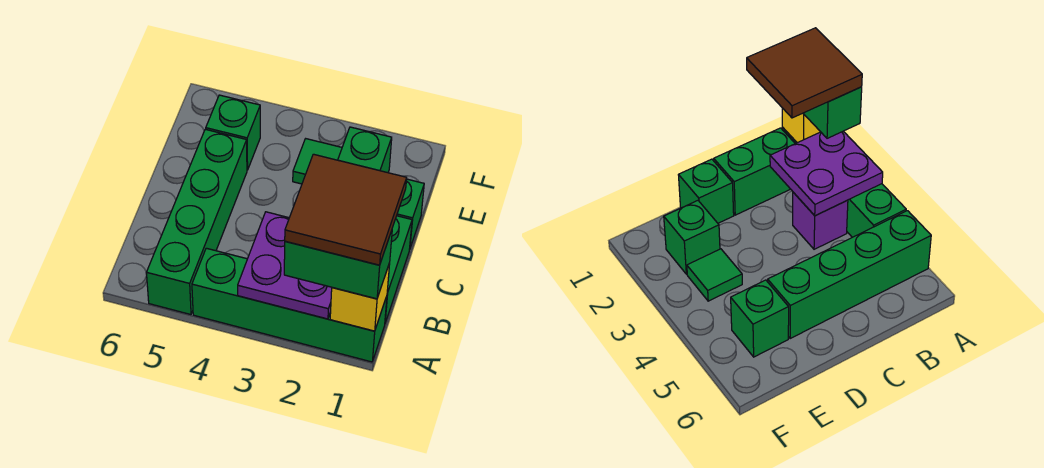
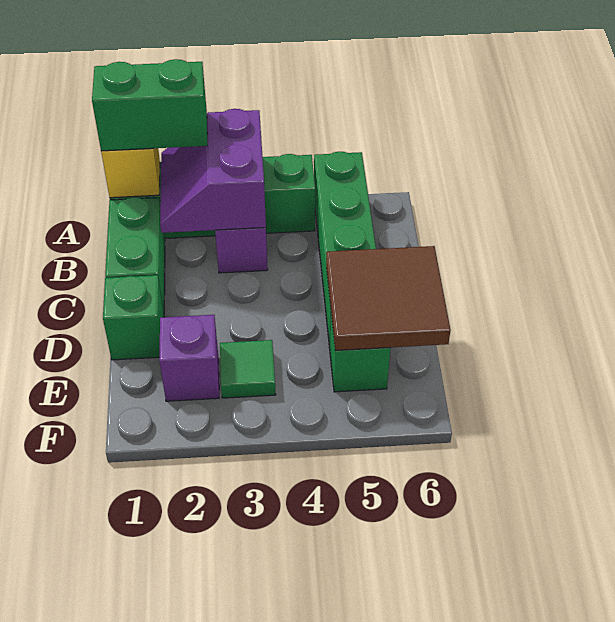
brown 2x2 tile [285,154,407,265] -> brown 2x2 tile moved to [326,246,451,351]
purple 2x2 plate [238,212,332,319] -> purple 2x2 slope [160,109,266,233]
green 1x1 brick [338,127,392,173] -> purple 1x1 brick [159,315,219,401]

